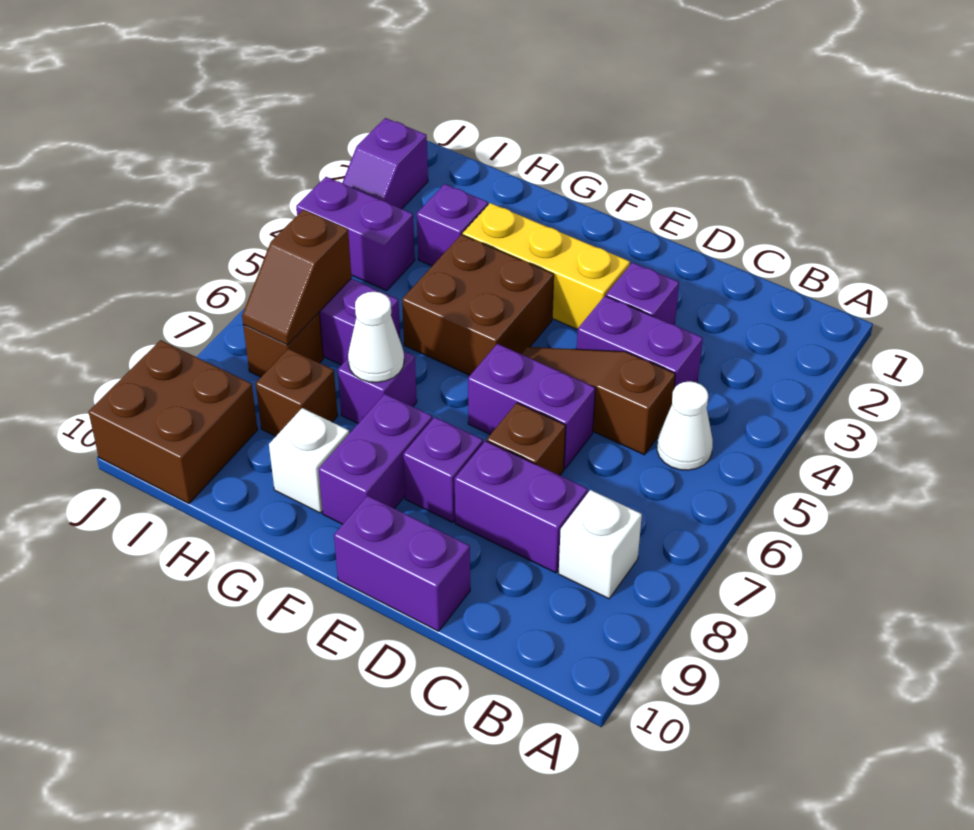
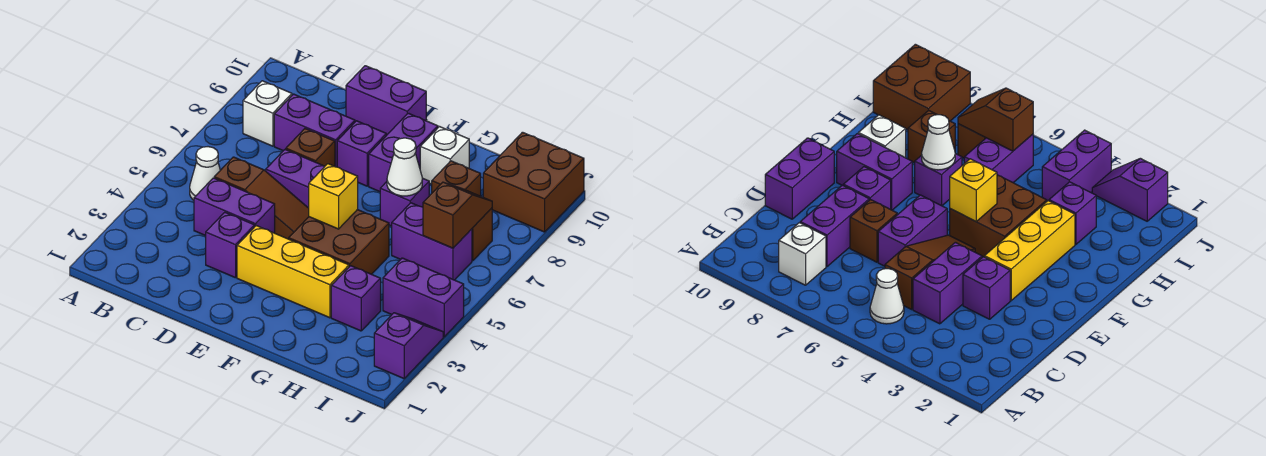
none -> yellow 1x1 brick [309,164,358,229]

